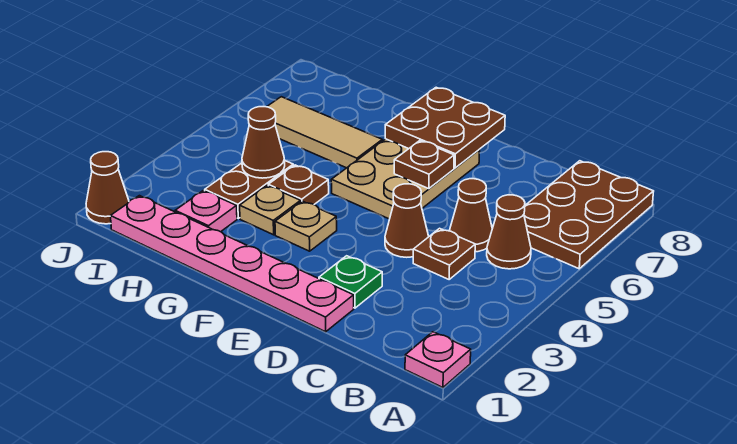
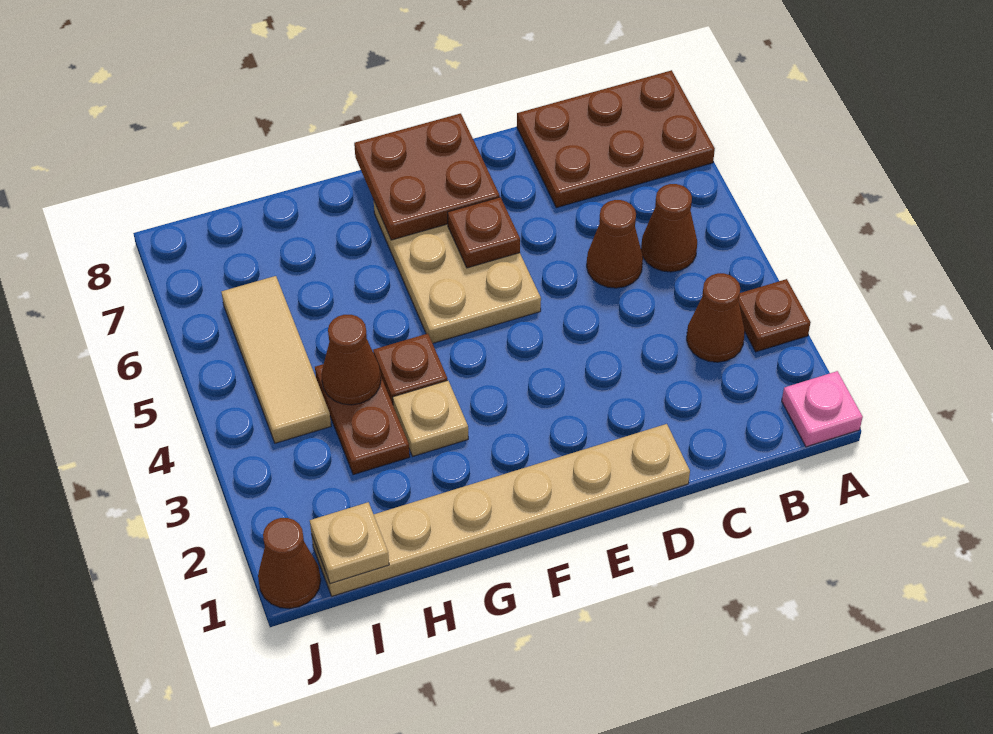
brown 2x3 plate [524,161,654,269] -> brown 2x3 plate turned to [517,70,715,208]
brown 1x1 plate [413,228,475,279] -> brown 1x1 plate moved to [739,279,811,352]
pink 1x6 plate [111,196,354,332] -> tan 1x6 plate [312,424,690,596]
green 1x1 plate [319,256,382,308] -> none
brown 1x1 cone [385,184,429,257] -> brown 1x1 cone moved to [687,273,745,362]
tan 1x1 plate [275,201,337,251] -> tan 1x1 plate moved to [310,502,389,584]
tan 1x3 tile [267,97,382,168] -> tan 1x3 tile turned to [222,276,331,443]
pink 1x1 plate [175,190,237,232] -> none

